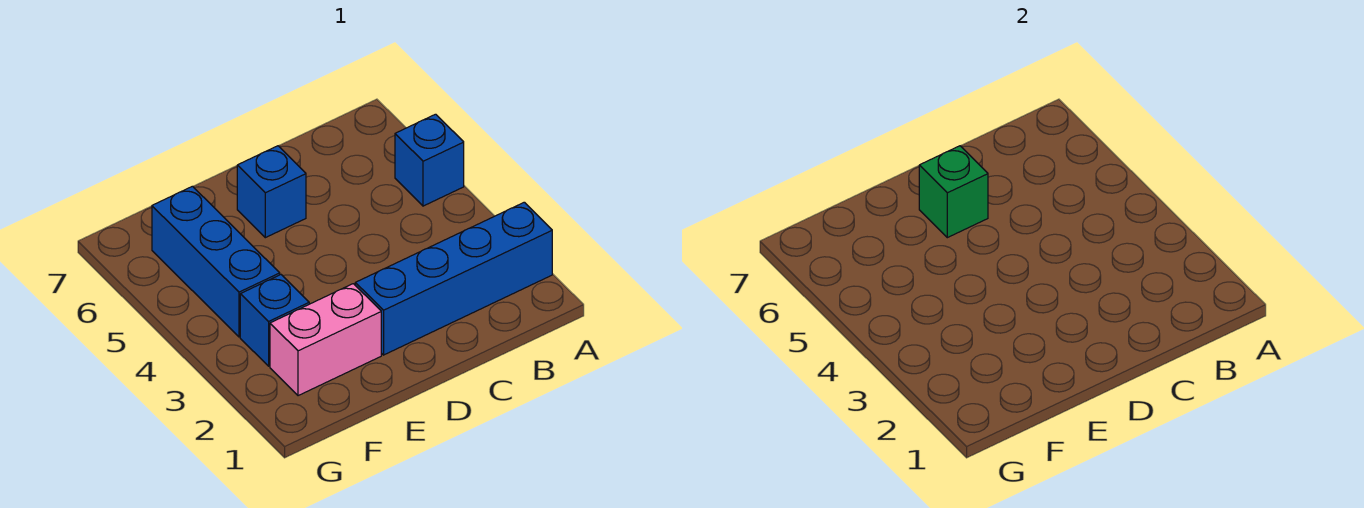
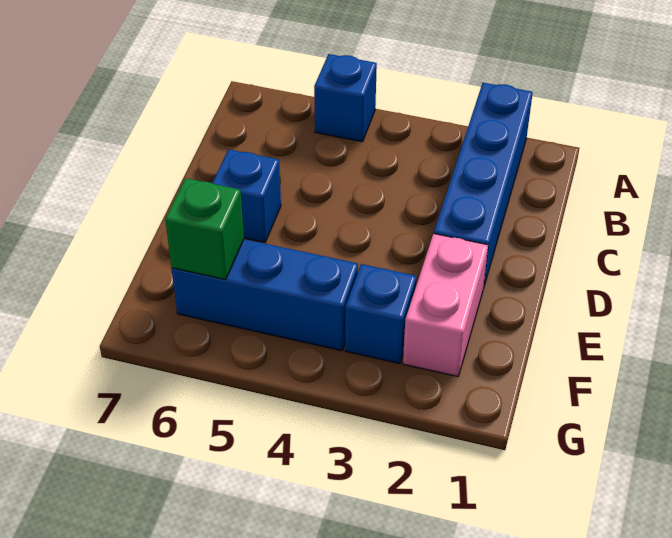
green 1x1 brick [919,146,988,238] -> green 1x1 brick moved to [165,178,244,280]

